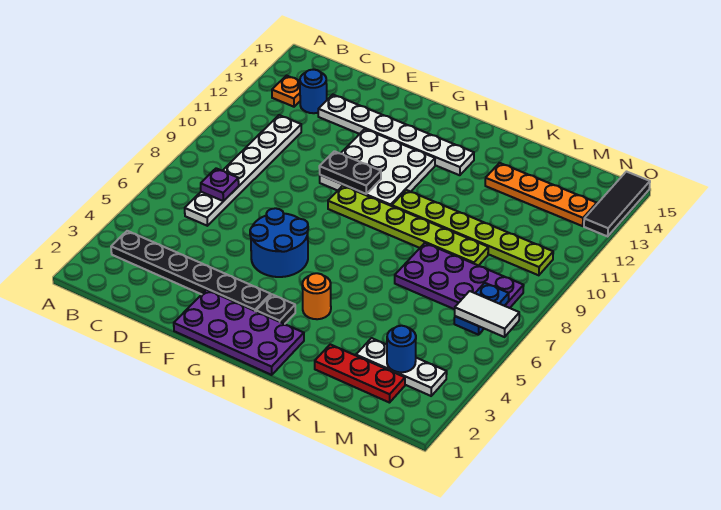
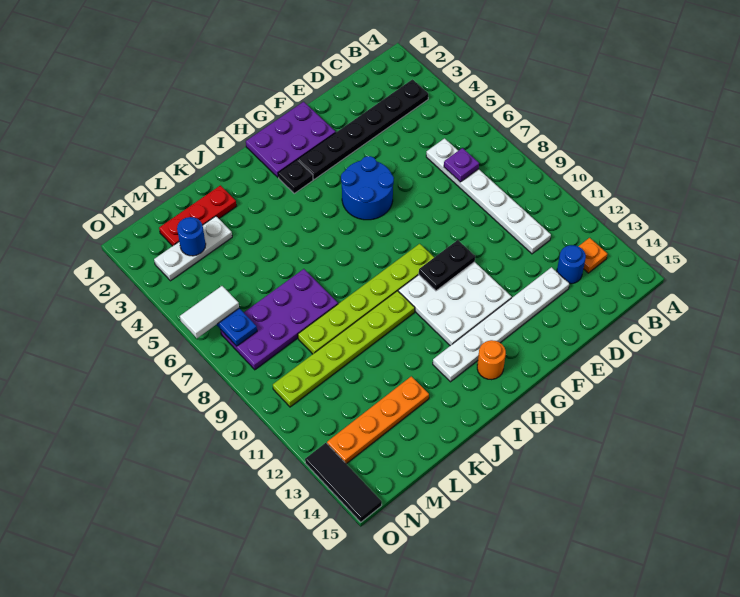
purple 2x4 plate [174,290,304,375] -> purple 2x3 plate [246,102,336,177]
orange 1x1 round brick [302,273,331,319] -> orange 1x1 round brick moved to [477,340,506,380]

